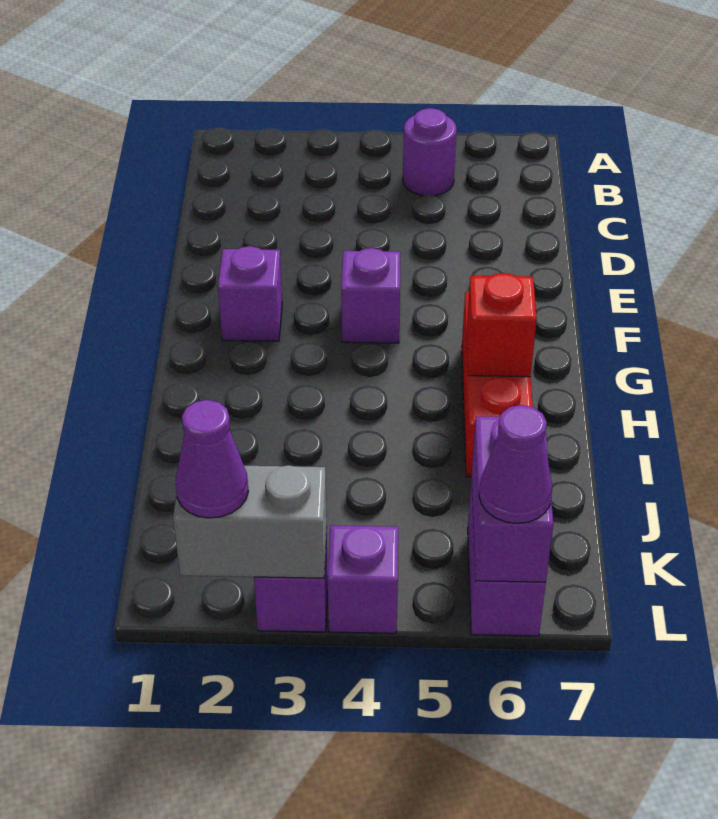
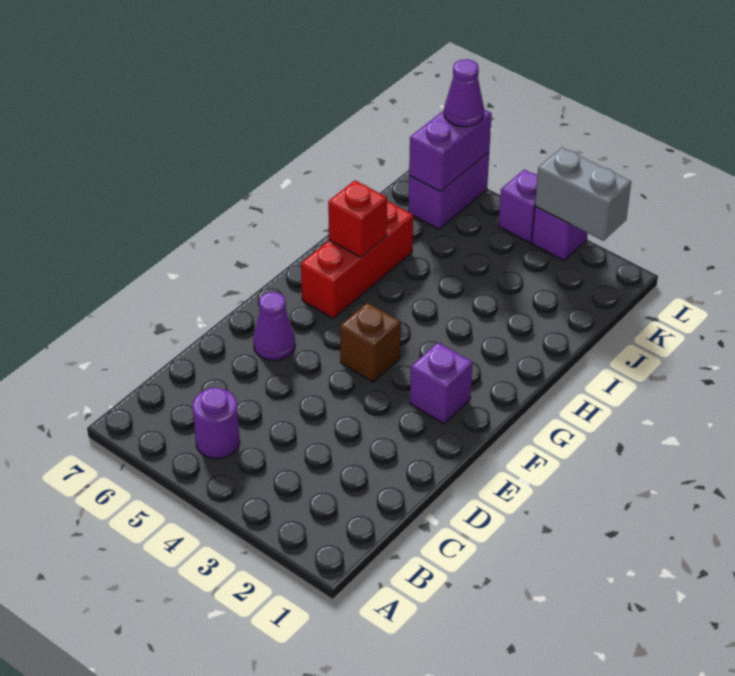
purple 1x1 brick [341,248,400,343] -> brown 1x1 brick [340,303,400,382]
purple 1x1 cone [176,400,248,518] -> purple 1x1 cone moved to [253,292,295,360]

